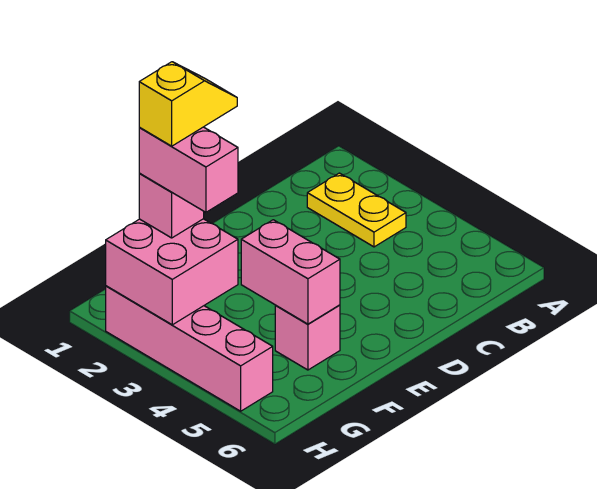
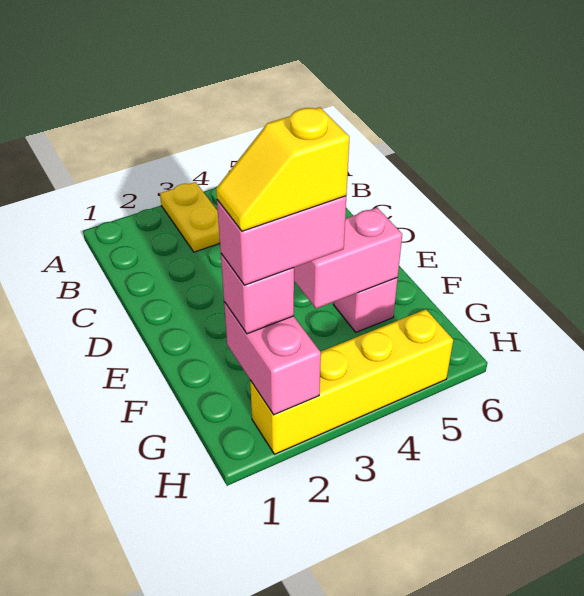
yellow 1x2 plate [307,173,406,247] -> yellow 1x2 plate turned to [160,182,220,252]
yellow 1x2 slope [139,62,237,146] -> yellow 1x2 slope turned to [216,107,349,231]
pink 2x2 brick [106,219,238,325] -> pink 1x2 brick [224,302,321,415]
pink 1x4 brick [106,286,273,411] -> yellow 1x4 brick [250,309,453,454]

